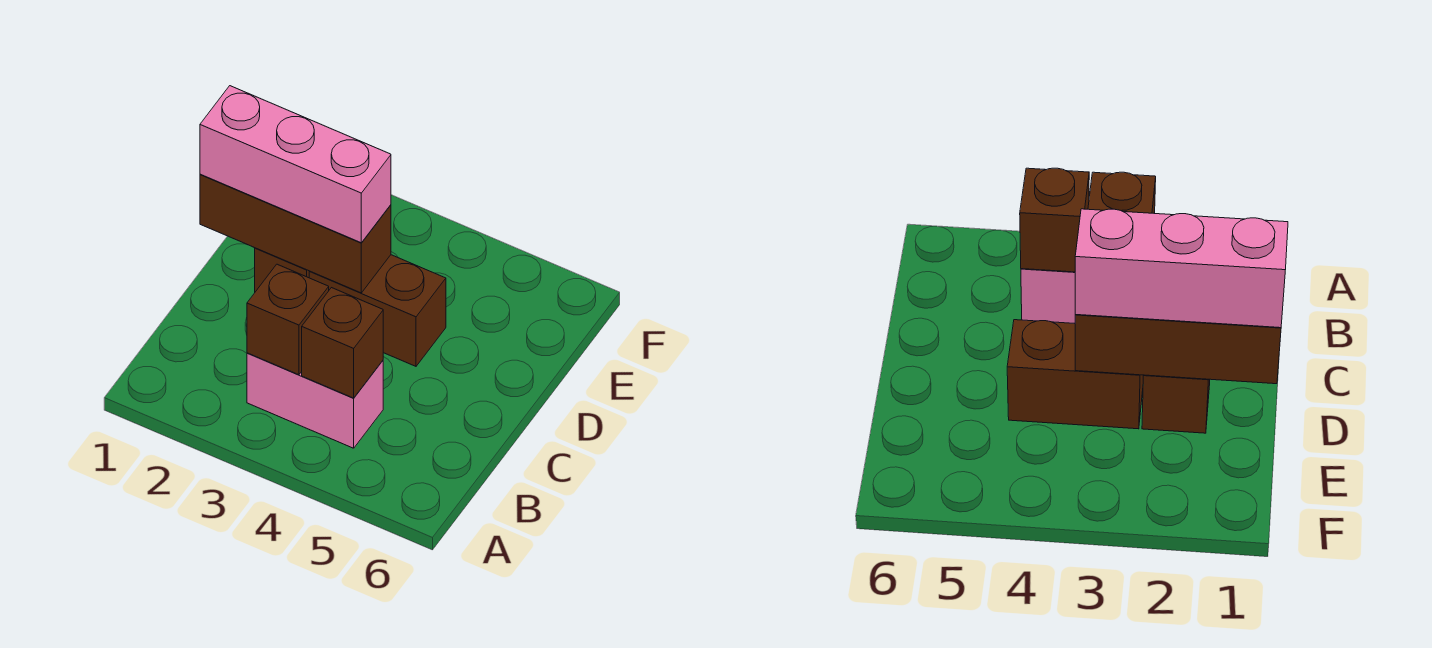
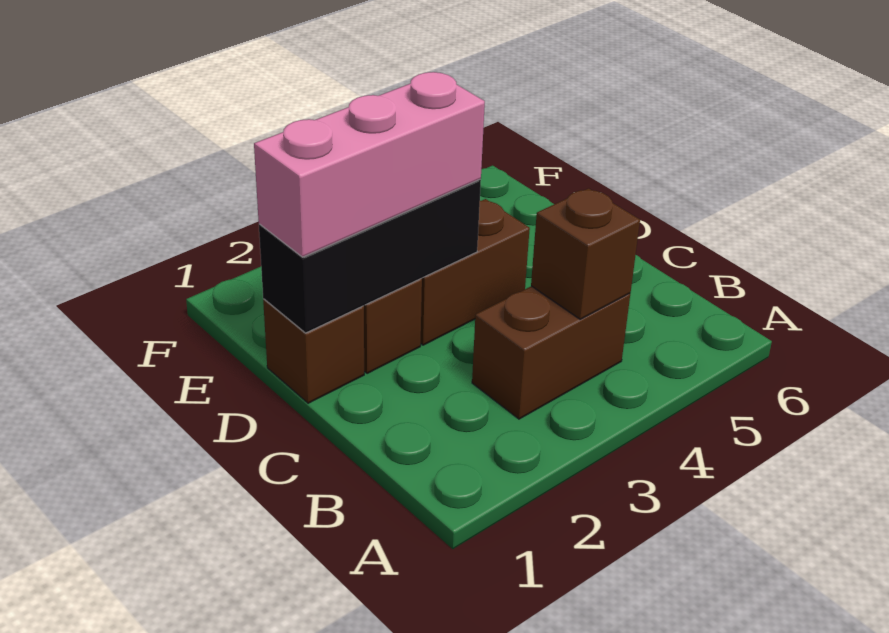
pink 1x2 brick [247,353,383,448] -> brown 1x2 brick [472,286,630,419]
brown 1x1 brick [247,264,329,375] -> brown 1x1 brick moved to [263,299,364,403]
brown 1x3 brick [200,174,391,293] -> black 1x3 brick [259,179,481,333]

